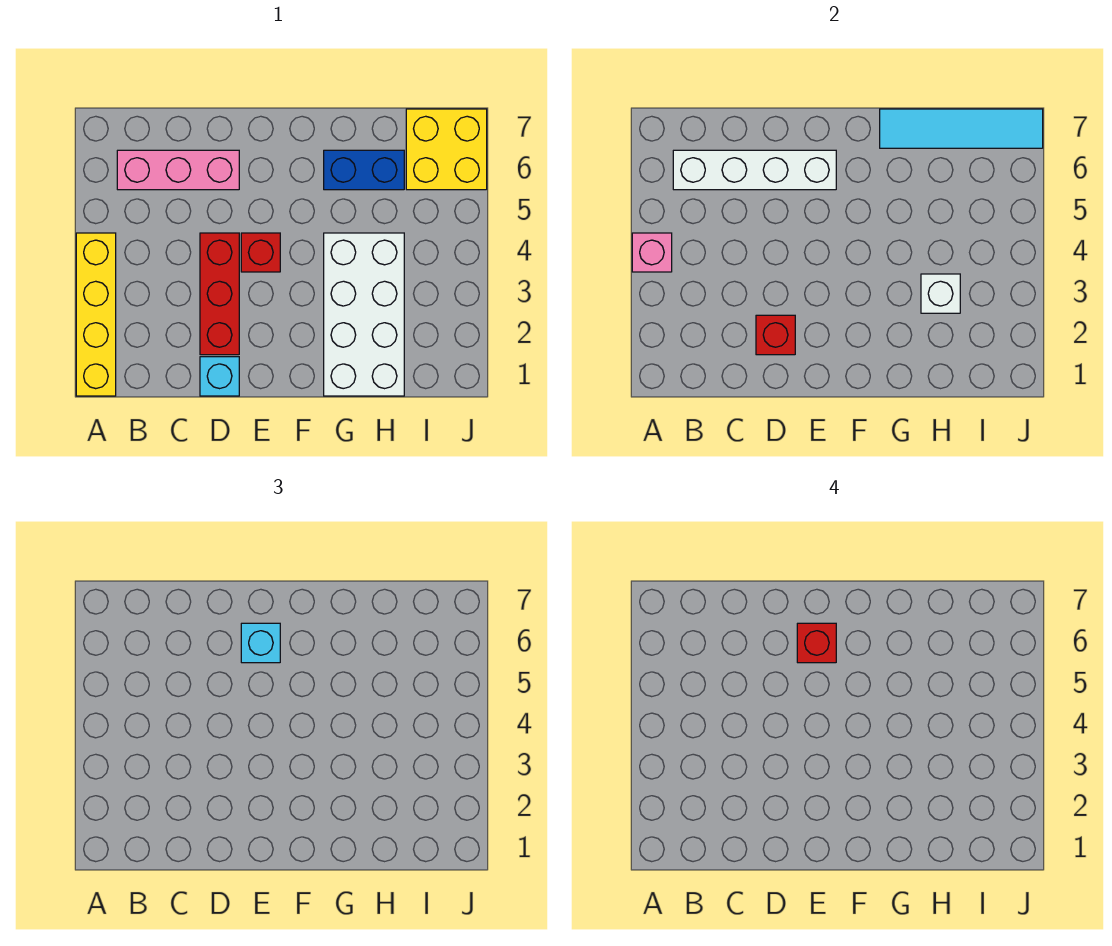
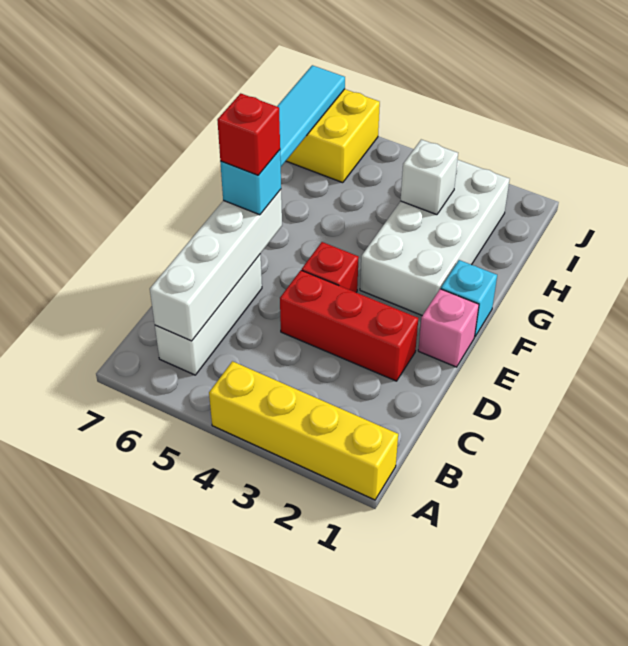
pink 1x1 brick [632,233,672,272] -> pink 1x1 brick moved to [418,289,479,367]
pink 1x3 brick [117,150,239,190] -> white 1x3 brick [155,254,262,375]
cyan 1x1 brick [200,357,239,396] -> cyan 1x1 brick moved to [441,260,497,336]
red 1x1 brick [756,315,795,355] -> none
white 2x4 brick [324,233,404,396] -> white 2x4 brick turned to [360,160,510,316]
blue 1x2 brick [324,150,404,190] -> none

